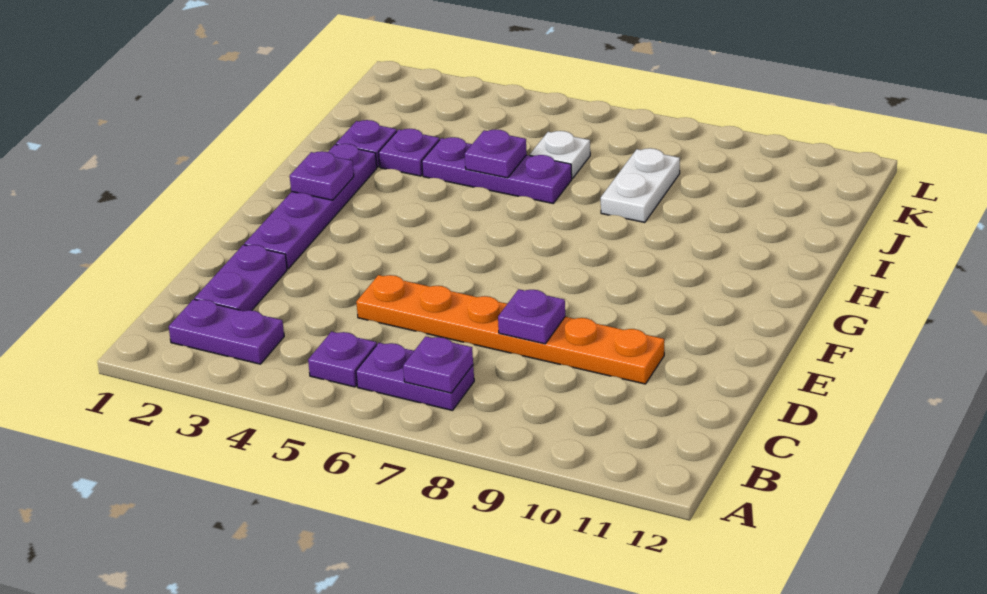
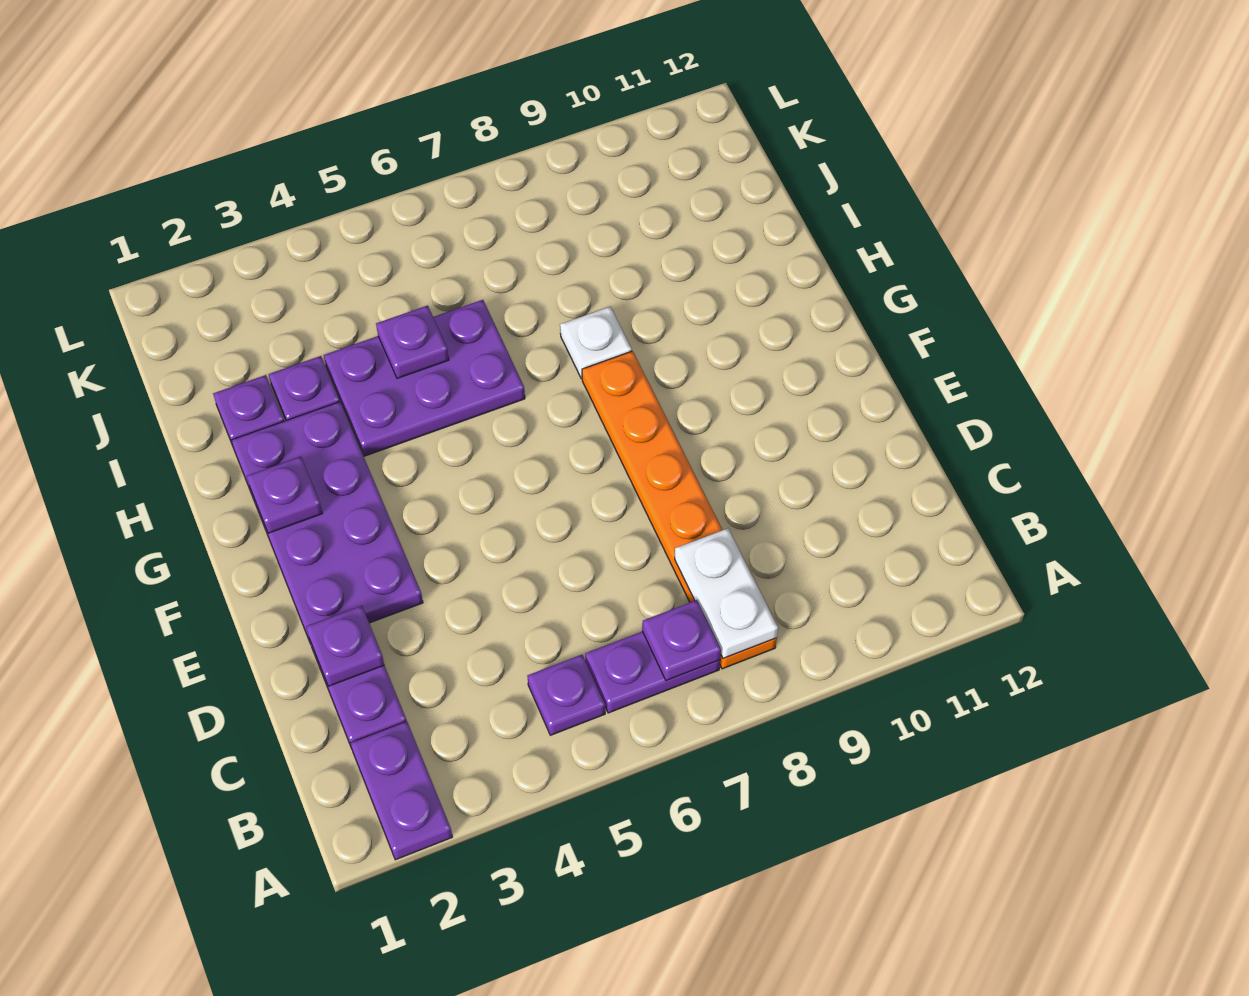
purple 1x2 plate [169,299,284,364] -> purple 1x2 plate turned to [351,721,452,860]
orange 1x6 plate [356,275,664,384] -> orange 1x6 plate turned to [582,351,777,669]
purple 1x1 plate [498,289,565,344] -> purple 1x1 plate moved to [306,606,384,686]
purple 1x4 plate [244,144,377,269] -> purple 2x4 plate [231,402,423,644]
purple 1x3 plate [422,137,572,203] -> purple 2x3 plate [324,300,525,456]
white 1x2 plate [601,148,680,222] -> white 1x2 plate moved to [675,528,778,659]
white 1x1 plate [530,131,590,179] -> white 1x1 plate moved to [560,307,632,379]

